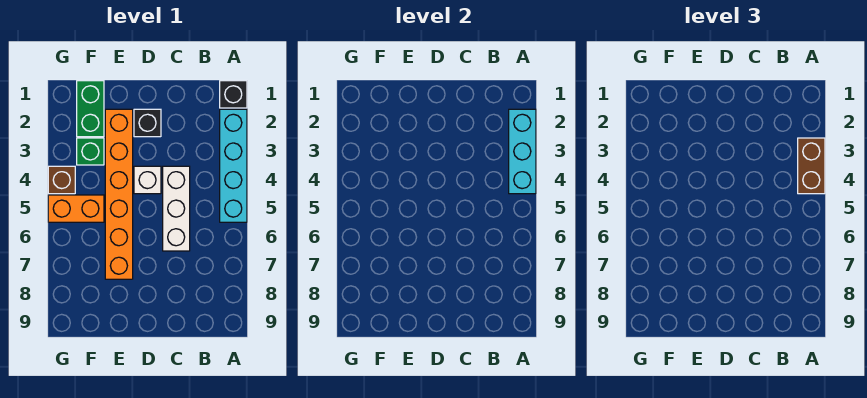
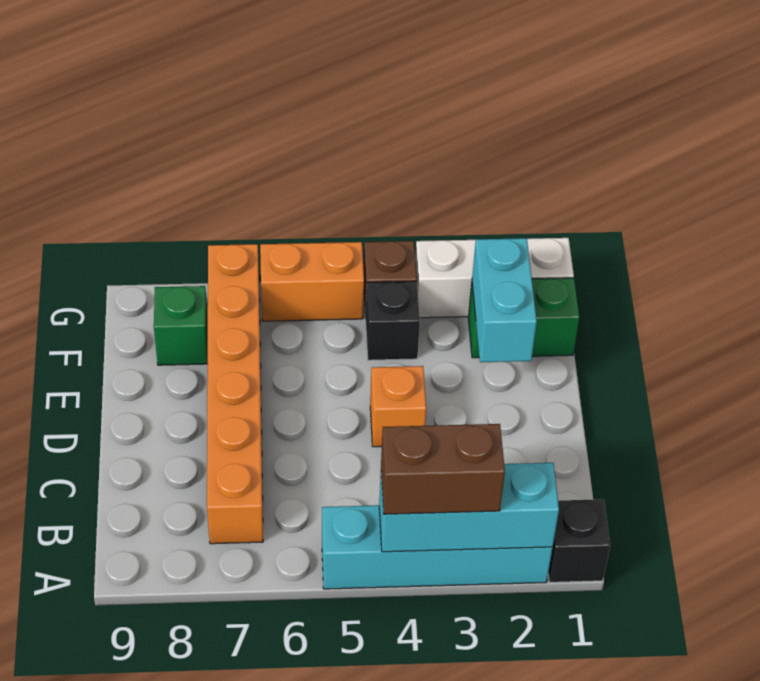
white 1x3 brick [163,166,190,251] -> white 1x3 brick moved to [415,238,574,318]
black 1x1 brick [134,109,161,137] -> black 1x1 brick moved to [365,281,420,360]
white 1x1 brick [134,166,161,194] -> orange 1x1 brick [370,366,426,447]
orange 1x6 brick [105,109,133,279] -> orange 1x6 brick turned to [207,244,263,544]
none -> cyan 1x2 brick [472,238,537,362]
green 1x1 brick [77,138,104,165] -> green 1x1 brick moved to [154,286,208,365]
orange 1x2 brick [48,195,104,222] -> orange 1x2 brick turned to [260,242,364,321]

